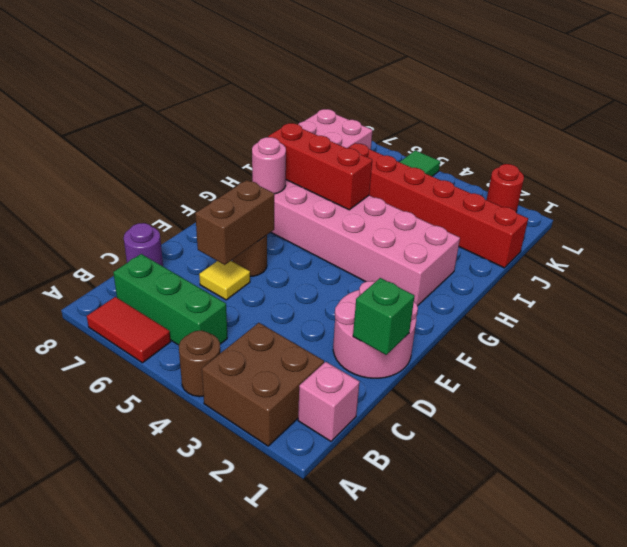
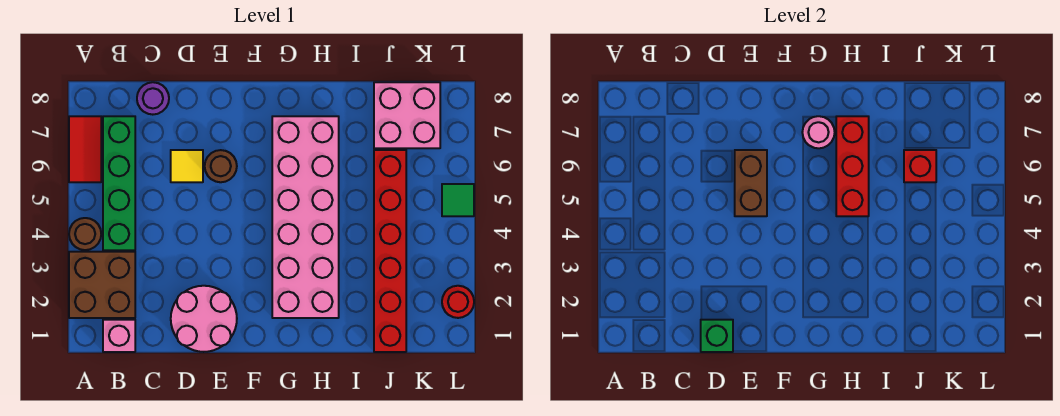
green 1x3 brick [113,254,227,345] -> green 1x4 brick [103,116,135,250]
brown 1x2 brick [195,180,274,265] -> brown 1x2 brick turned to [735,150,767,216]
none -> red 1x1 brick [904,150,936,182]

